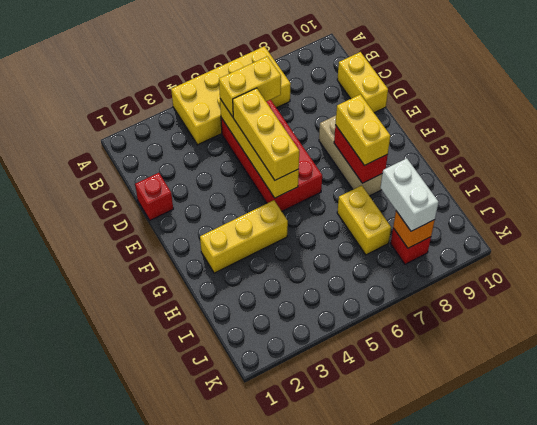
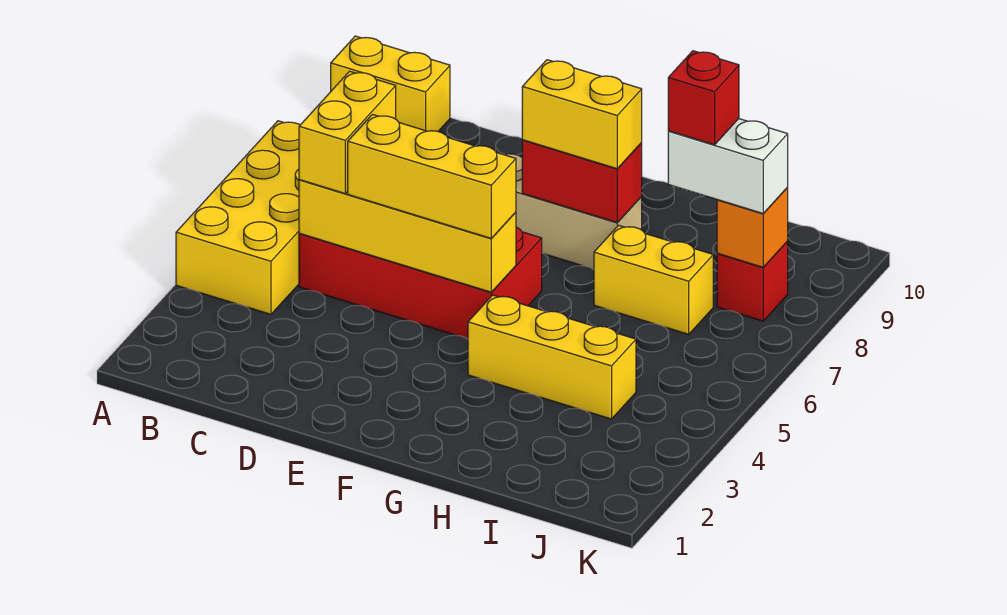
yellow 1x2 brick [337,52,388,113] -> yellow 1x2 brick moved to [331,36,450,131]
red 1x1 brick [135,173,173,220] -> red 1x1 brick moved to [668,51,739,145]
yellow 1x3 brick [200,200,288,273] -> yellow 1x3 brick turned to [468,295,636,419]

